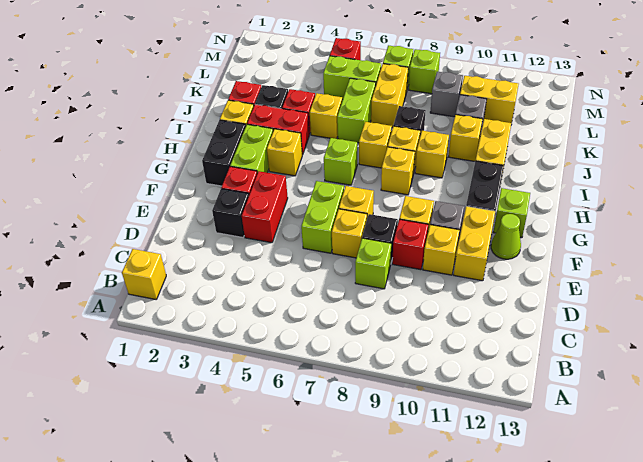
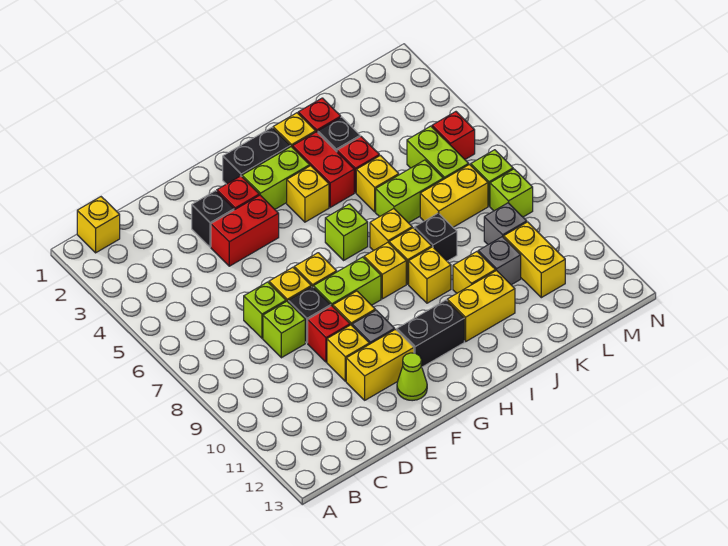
lime 1x2 brick [301,181,344,253] -> lime 1x2 brick moved to [314,257,381,306]
lime 1x1 brick [493,188,530,238] -> lime 1x1 brick moved to [244,282,286,338]

